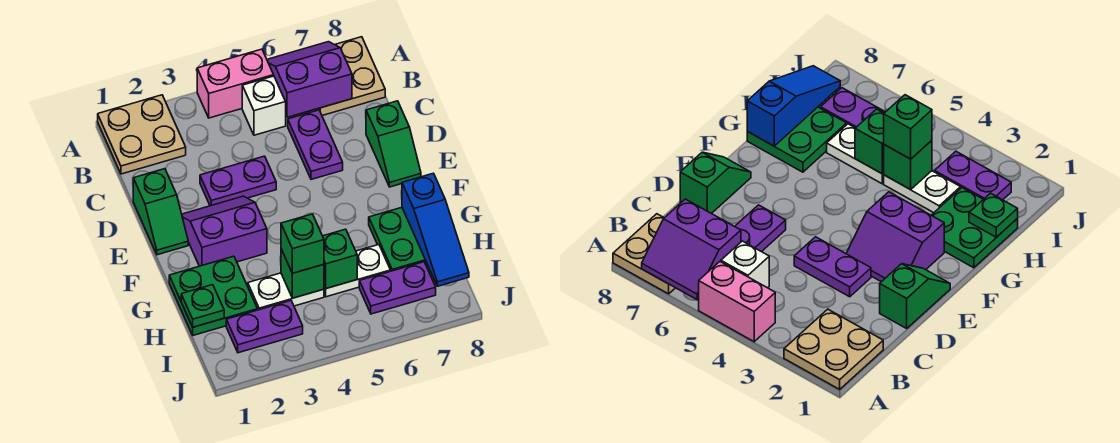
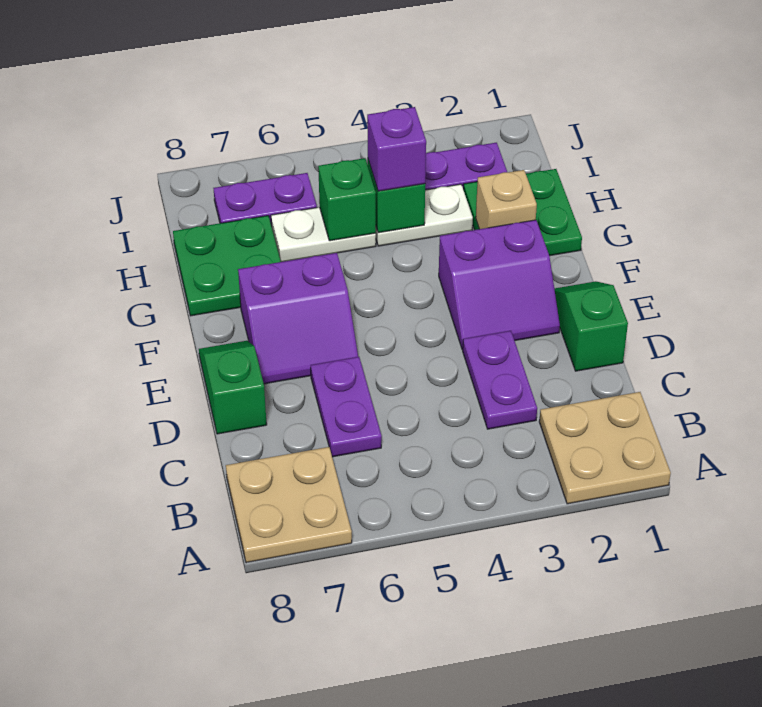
pink 1x2 brick [197,49,274,118] -> none
purple 2x2 slope [267,42,352,117] -> purple 2x2 slope moved to [238,253,358,384]
white 1x1 brick [242,76,286,135] -> none
purple 1x2 plate [200,156,276,206] -> purple 1x2 plate turned to [463,331,537,429]
none -> tan 1x1 brick [476,170,537,229]
blue 1x3 slope [402,173,469,286] -> none
green 1x1 plate [181,285,224,327] -> none
green 1x1 brick [281,214,324,273] -> purple 1x1 brick [367,107,426,191]

